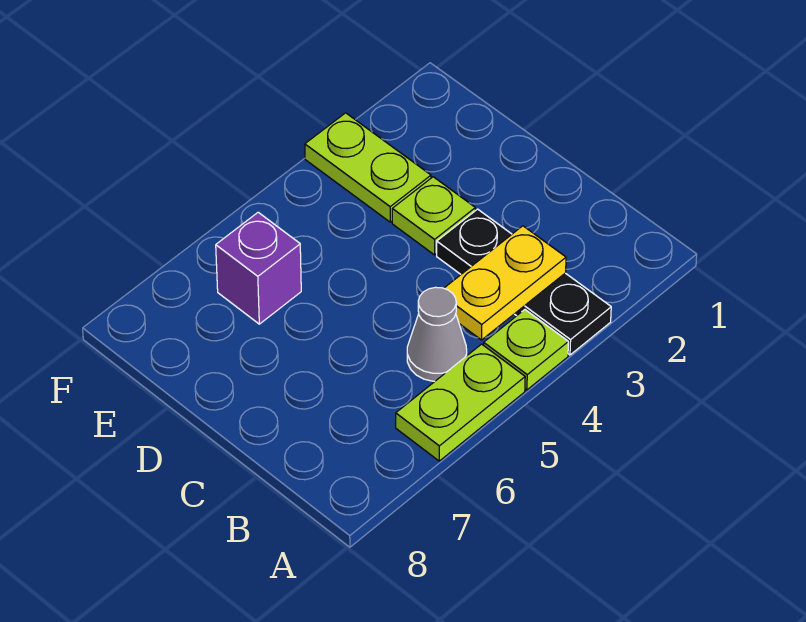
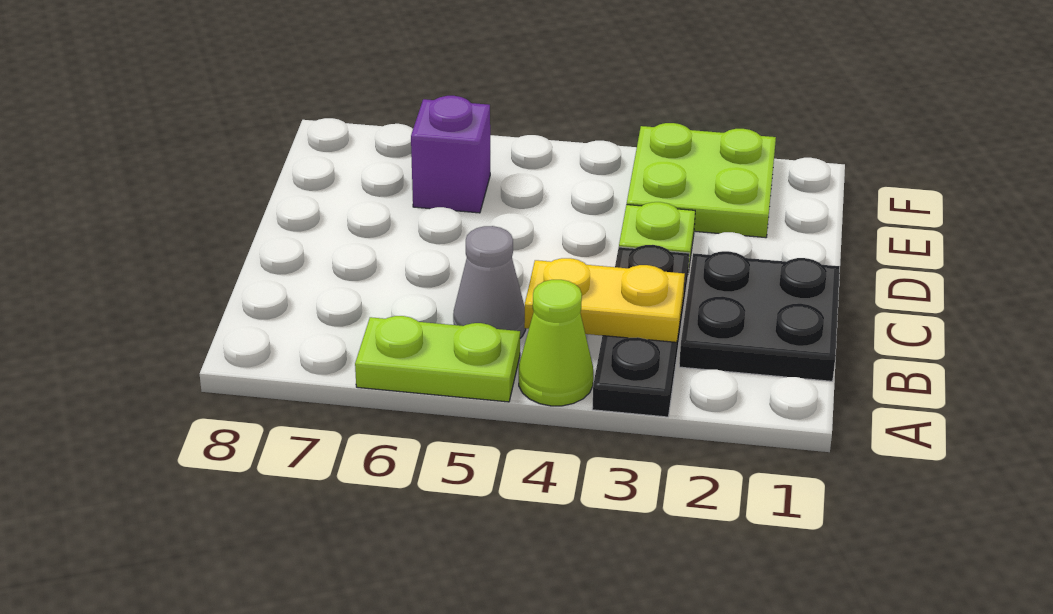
lime 1x1 plate [484,310,568,390] -> lime 1x1 cone [519,280,593,406]
none -> black 2x2 plate [679,251,840,381]
lime 1x2 plate [305,113,431,222] -> lime 2x2 plate [627,123,776,238]

